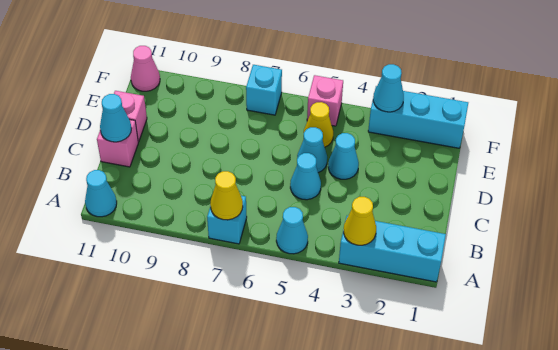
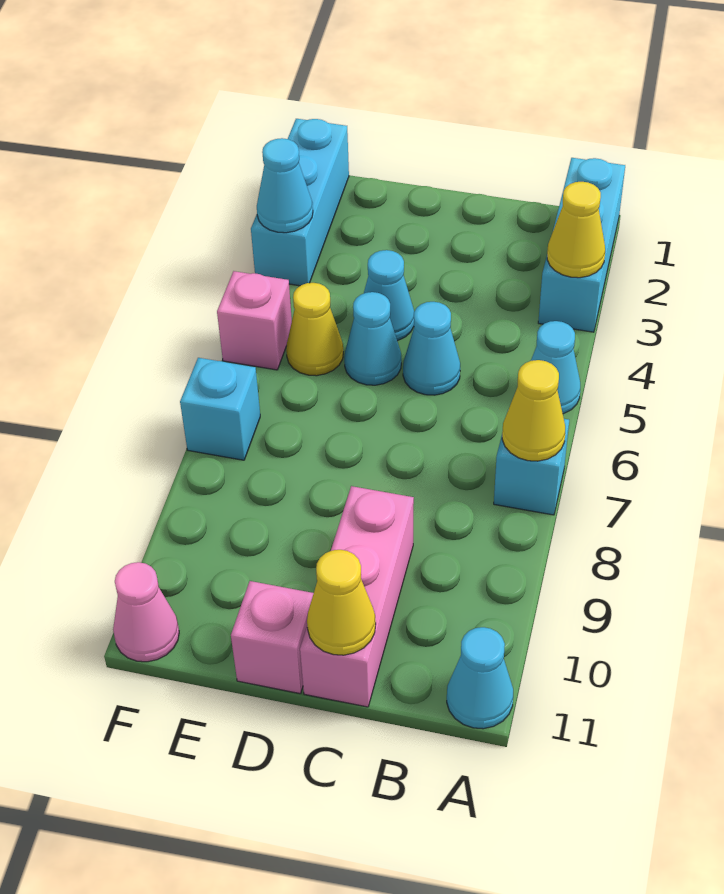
pink 1x1 brick [97,120,138,167] -> pink 1x3 brick [300,486,414,707]
cyan 1x1 cone [100,94,132,142] -> yellow 1x1 cone [307,550,376,655]

